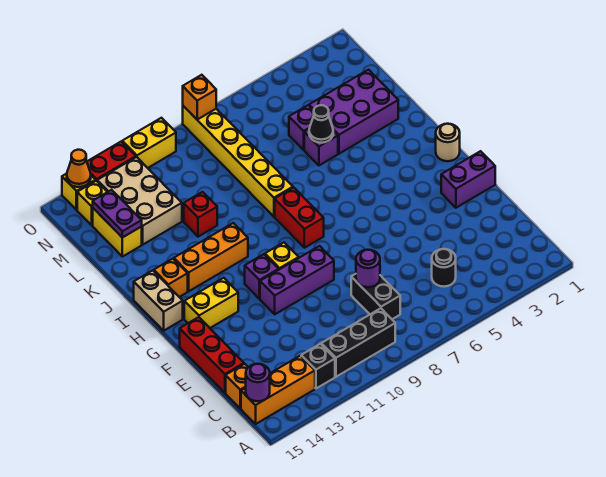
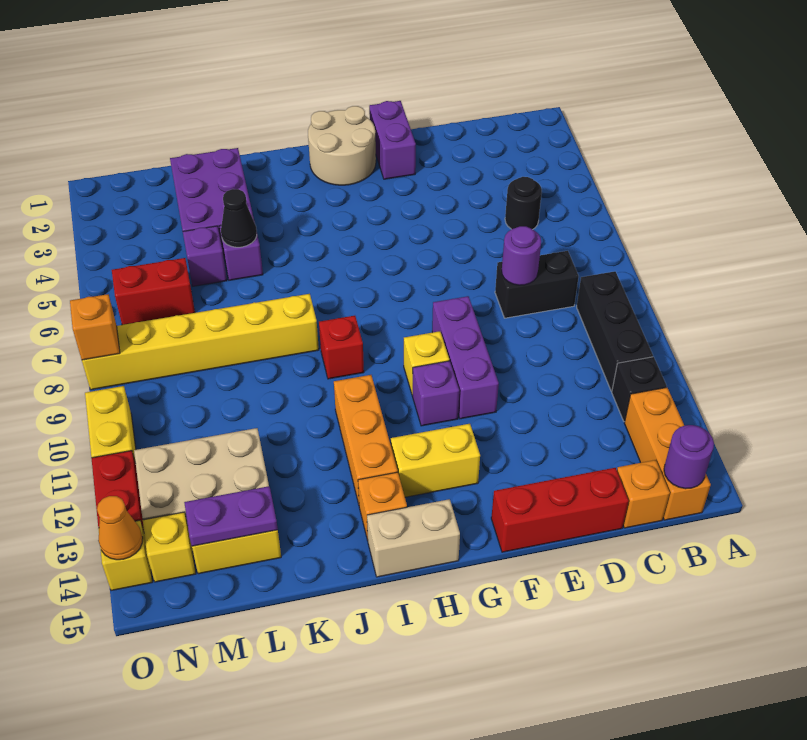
yellow 1x2 brick [184,278,238,328] -> yellow 1x2 brick turned to [391,424,480,497]
tan 1x1 round brick [436,124,460,161] -> tan 2x2 round brick [308,106,376,185]
red 1x2 brick [275,187,324,248] -> red 1x2 brick moved to [112,258,195,325]
red 1x1 brick [184,192,217,237] -> red 1x1 brick moved to [319,316,364,379]

